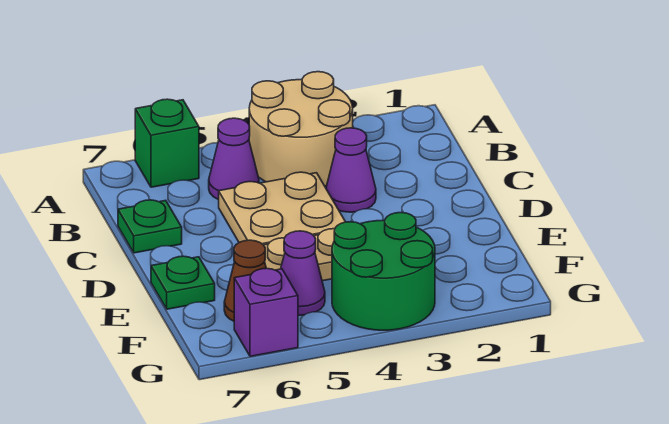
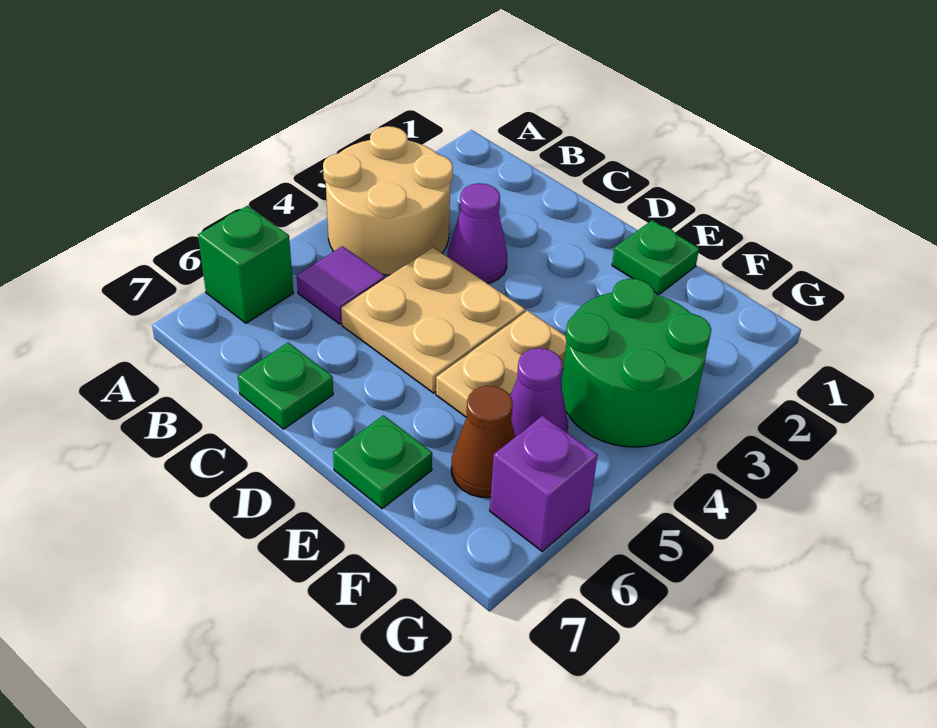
purple 1x1 cone [209,118,259,200] -> purple 1x1 tile [297,246,385,324]
none -> green 1x1 plate [612,220,699,295]

